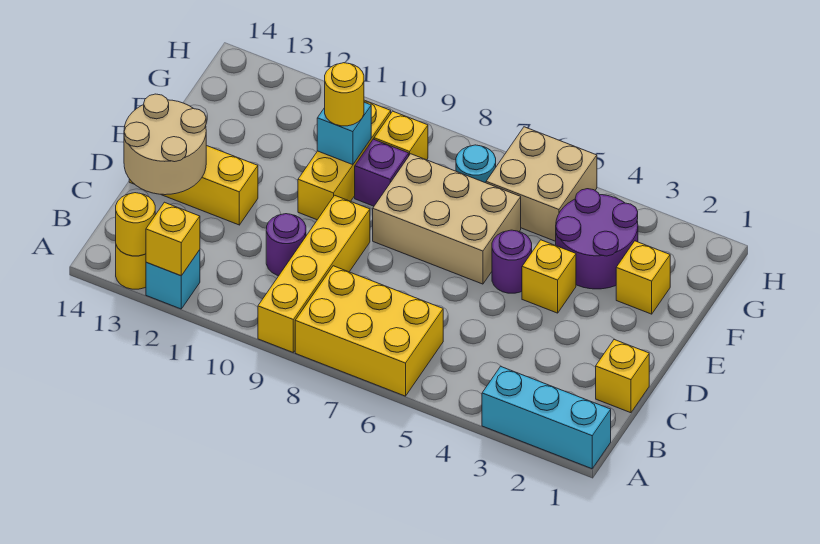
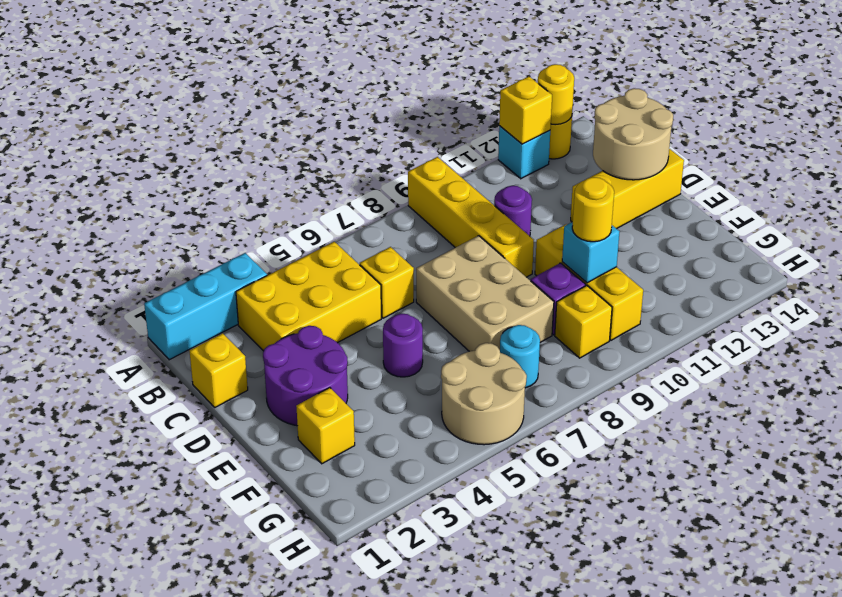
yellow 2x3 brick [295,266,443,396] -> yellow 2x3 brick moved to [236,242,381,351]
yellow 1x1 brick [522,240,576,313] -> yellow 1x1 brick moved to [359,247,414,318]
tan 2x3 brick [373,154,521,284] -> tan 2x3 brick turned to [416,236,554,351]
purple 2x2 round brick [556,189,638,289] -> purple 2x2 round brick moved to [263,326,348,426]
tan 2x2 brick [486,127,597,241] -> tan 2x2 round brick [441,343,527,445]

